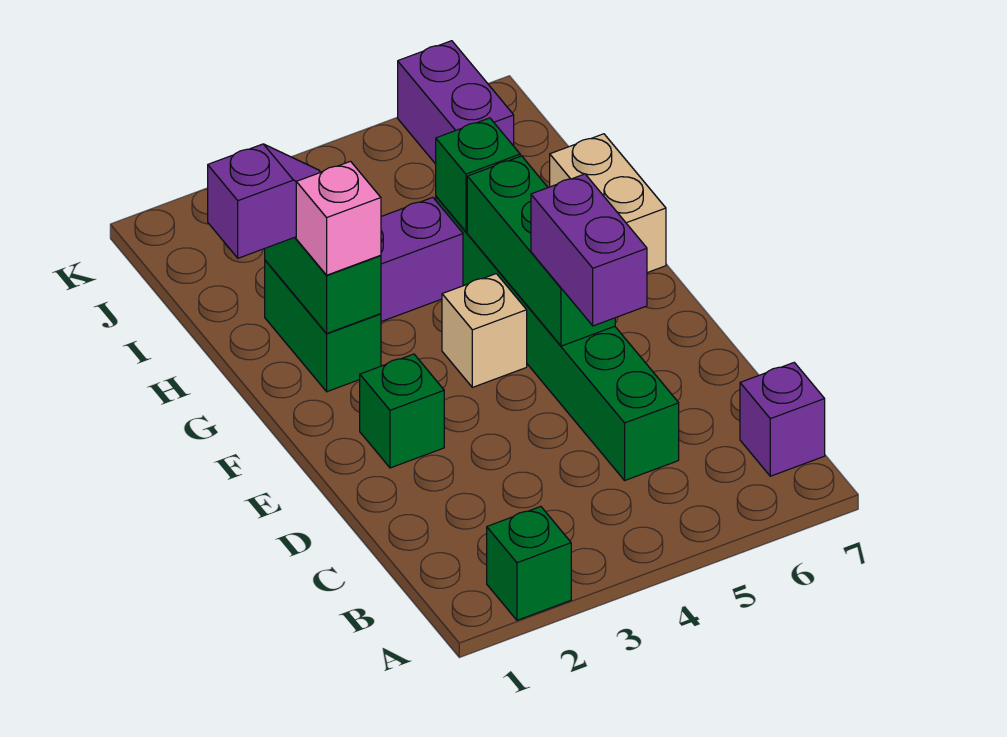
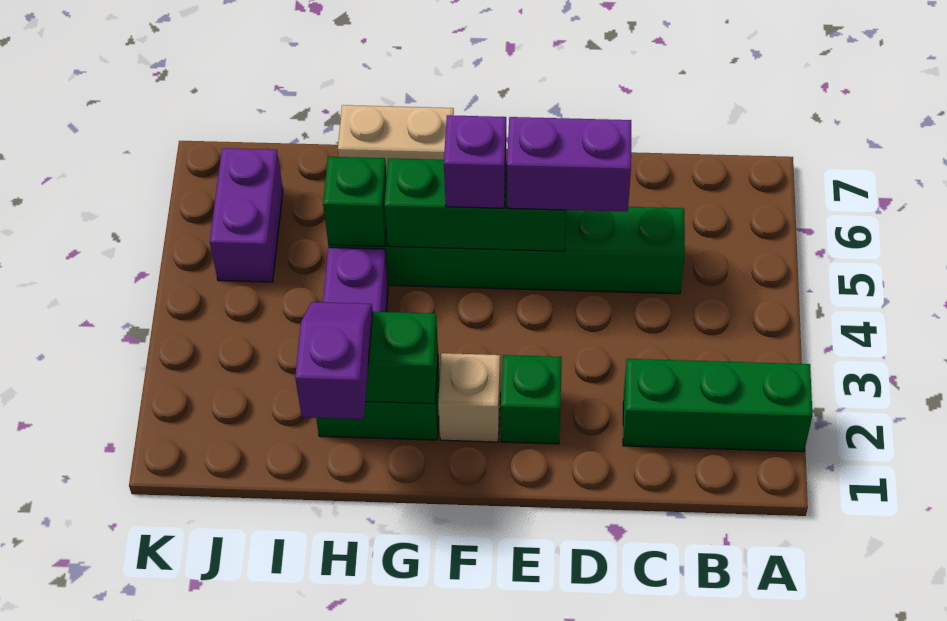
green 1x1 brick [487,507,571,620] -> green 1x3 brick [623,359,812,452]
purple 1x1 brick [740,363,825,476] -> purple 1x1 brick moved to [444,115,506,208]
tan 1x1 brick [442,274,527,387] -> tan 1x1 brick moved to [438,353,500,442]
pink 1x1 brick [296,161,381,275] -> none
purple 1x2 brick [398,41,514,164] -> purple 1x2 brick turned to [210,148,283,282]

